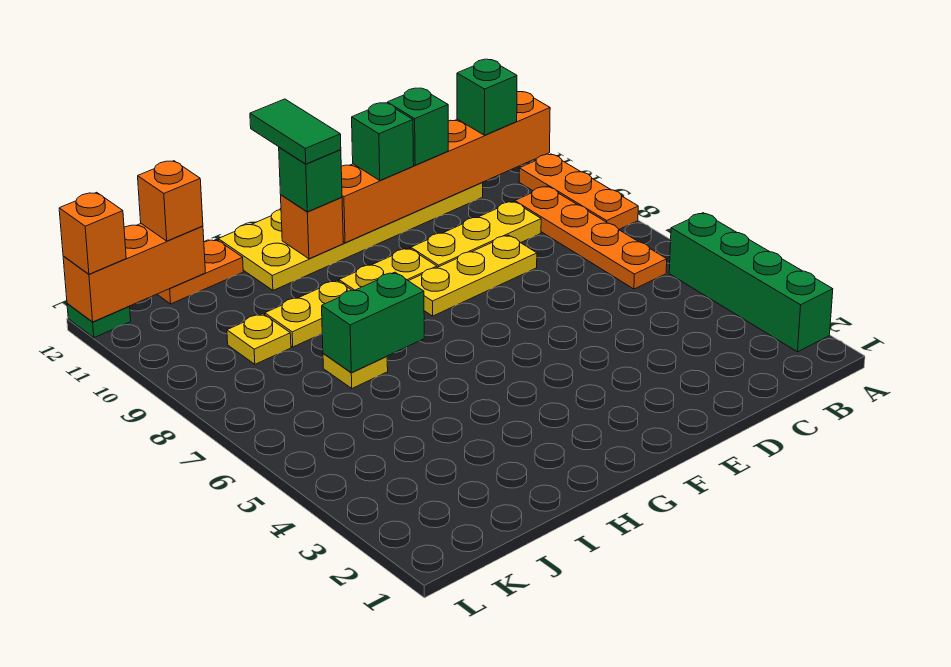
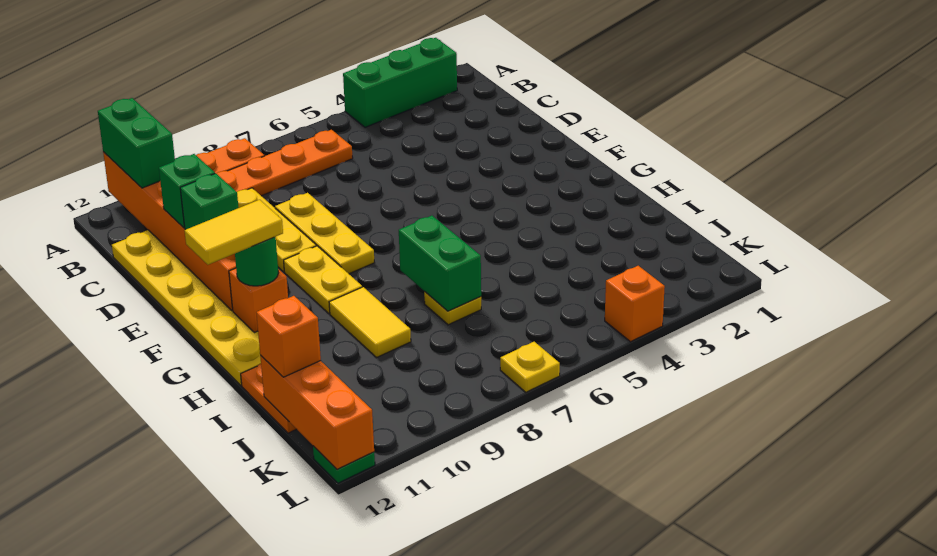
green 1x4 brick [669,213,833,352] -> green 1x3 brick [343,38,457,127]
green 1x1 brick [457,59,517,135] -> green 1x2 brick [98,98,175,188]
green 1x1 brick [279,147,342,212] -> green 1x1 round brick [235,237,278,286]
green 1x2 tile [250,99,341,164] -> yellow 1x2 tile [185,200,283,265]
yellow 1x2 plate [265,281,351,347] -> yellow 1x2 tile [329,287,411,357]
yellow 1x1 plate [227,314,291,364] -> yellow 1x1 plate moved to [500,342,560,392]
orange 1x1 brick [59,192,126,274] -> orange 1x1 brick moved to [605,266,665,342]

